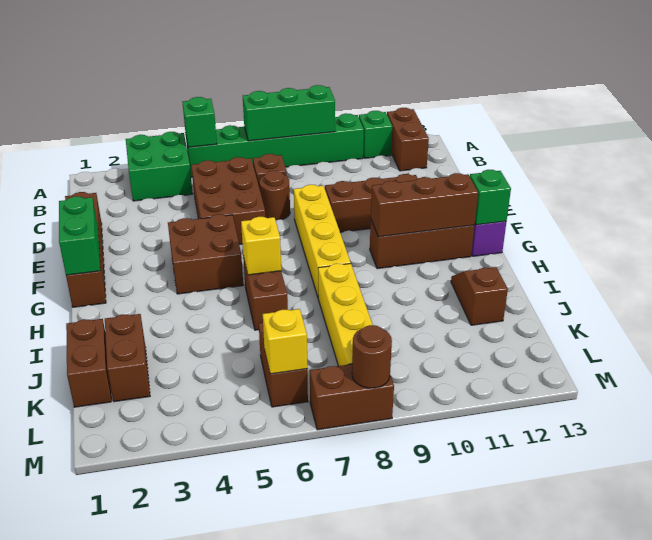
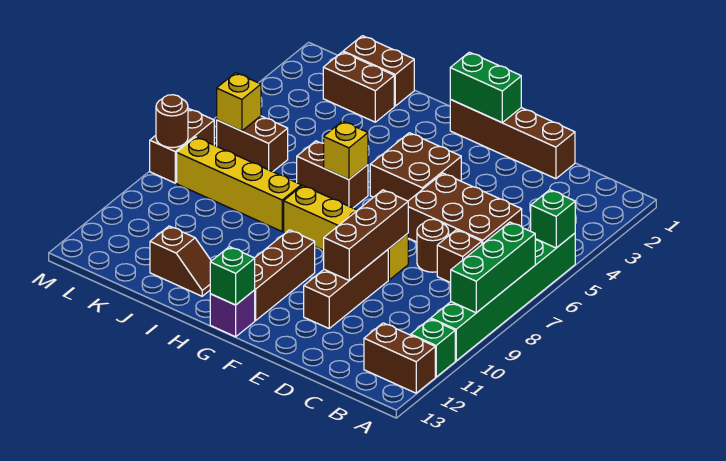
green 2x2 brick [126,132,193,201] -> none
brown 1x3 brick [371,173,478,237] -> brown 1x3 brick moved to [324,190,408,280]

